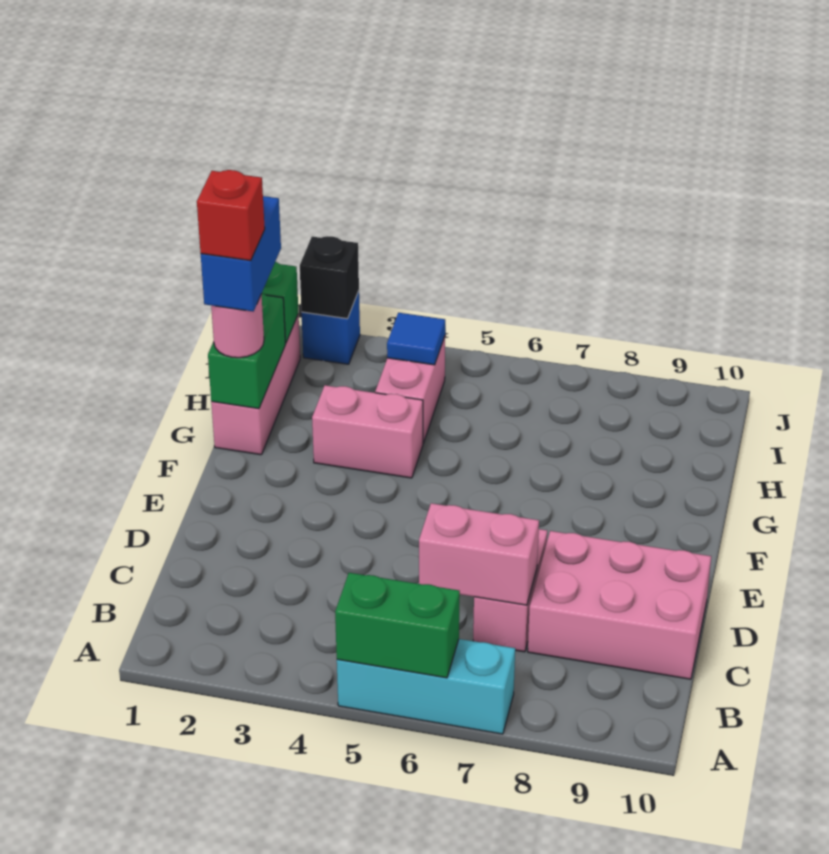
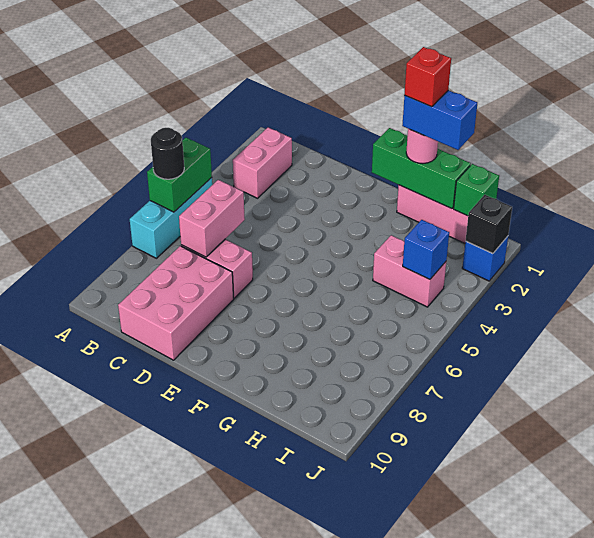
none -> black 1x1 round brick [151,128,184,179]
green 1x2 brick [208,293,286,409] -> green 1x3 brick [372,128,471,209]
pink 1x2 brick [312,385,423,478] -> pink 1x2 brick moved to [233,128,292,198]
blue 1x1 tile [387,313,445,365] -> blue 1x1 brick [403,220,449,279]

